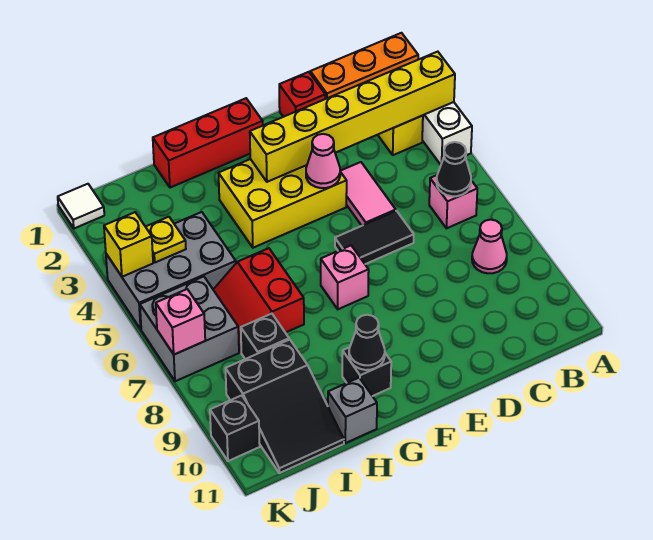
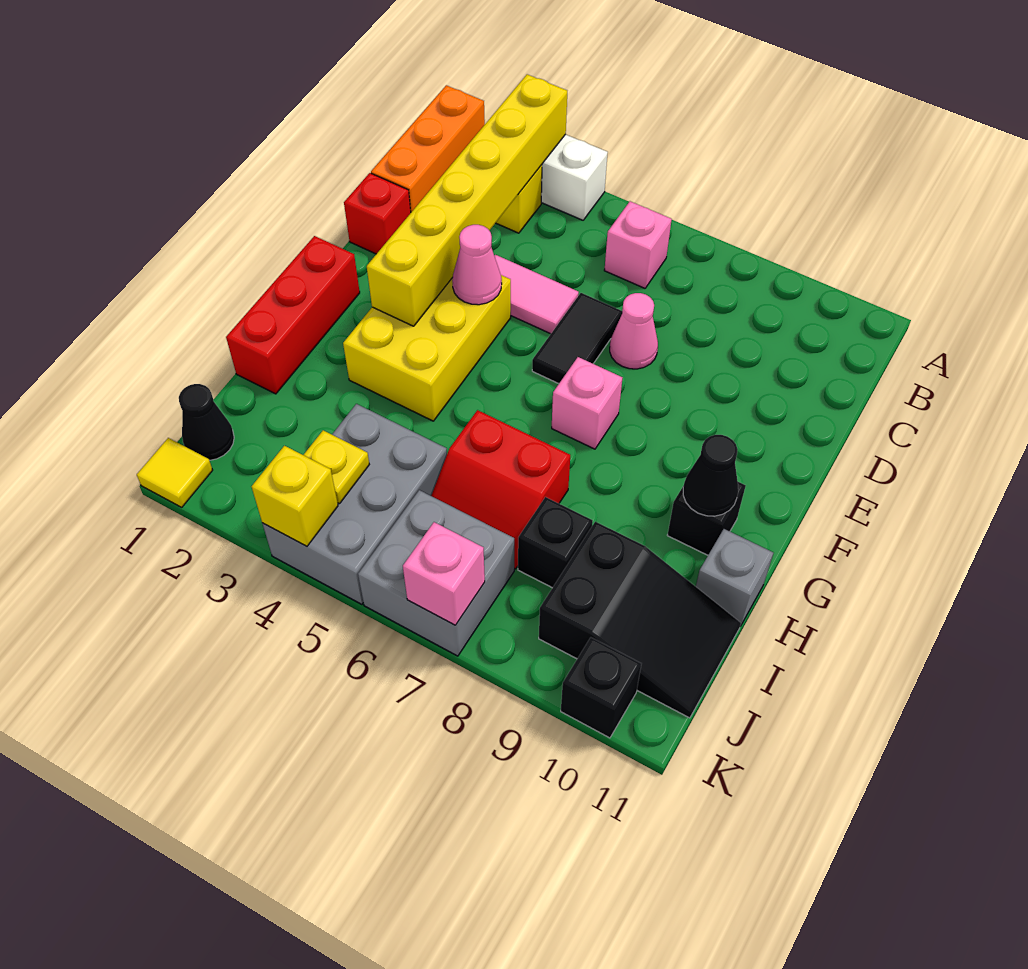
black 1x1 cone [437,142,471,196] -> black 1x1 cone moved to [179,384,234,460]
pink 1x1 cone [472,220,507,273] -> pink 1x1 cone moved to [610,293,658,369]
white 1x1 tile [58,184,104,228] -> yellow 1x1 tile [137,438,213,507]

